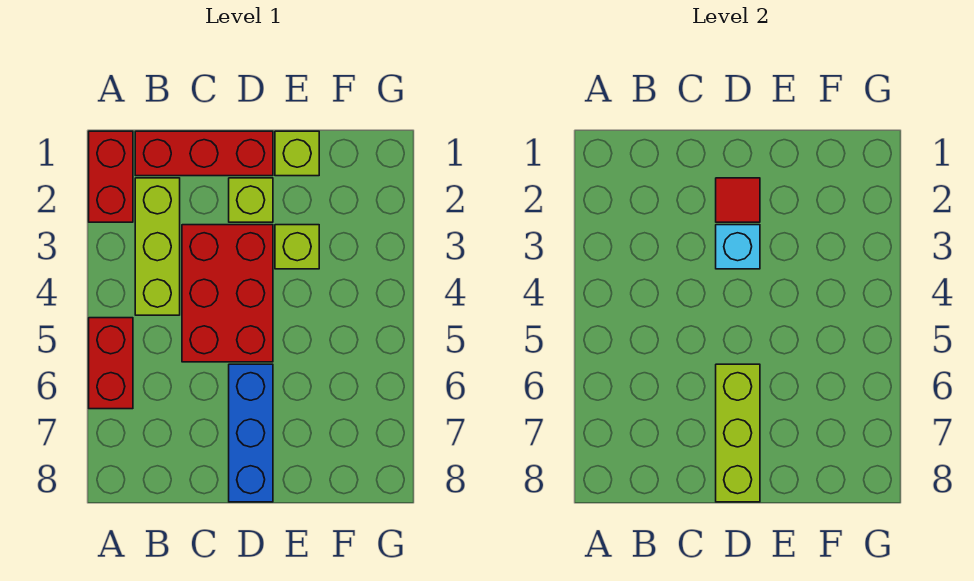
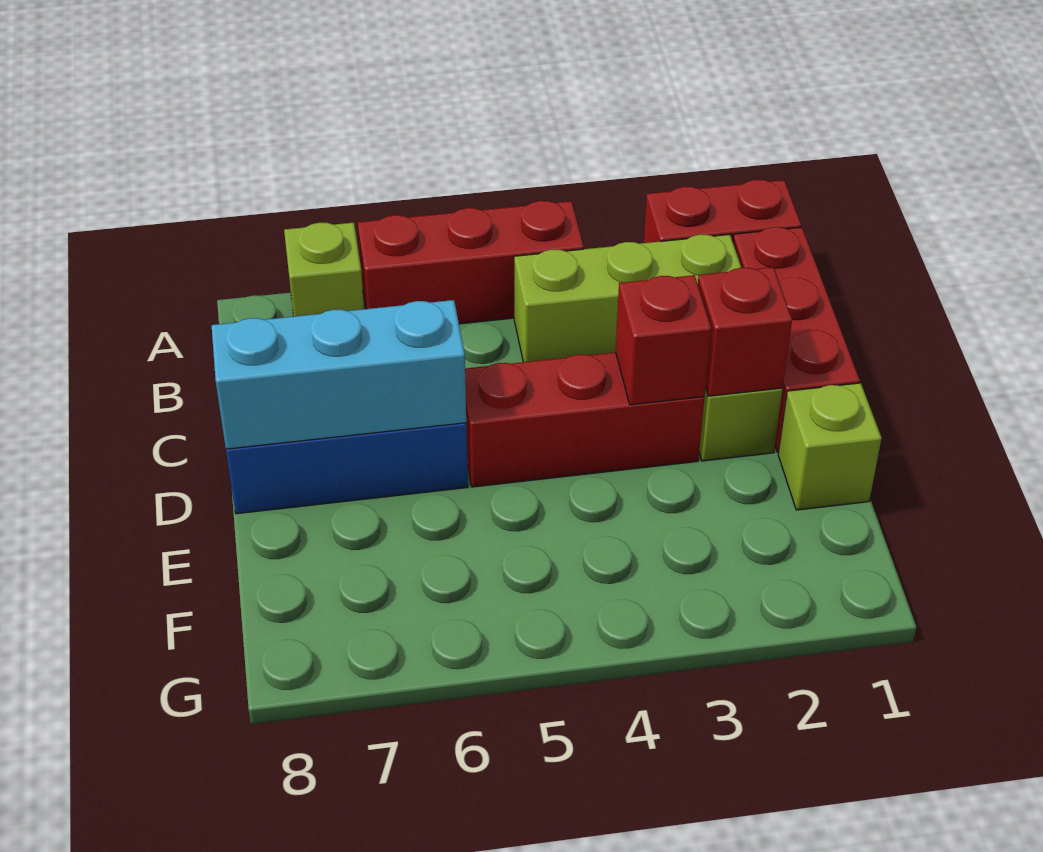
red 1x2 brick [89,318,133,409] -> red 1x3 brick [358,201,584,324]
red 2x3 brick [182,225,273,362] -> red 1x3 brick [465,352,704,487]
red 1x1 tile [716,178,760,222] -> red 1x1 brick [698,267,792,396]
cyan 1x1 brick [716,225,760,269] -> red 1x1 brick [616,275,711,405]
lime 1x3 brick [716,364,760,502] -> cyan 1x3 brick [212,300,466,449]
lime 1x1 brick [275,225,319,269] -> lime 1x1 brick moved to [284,223,364,316]

